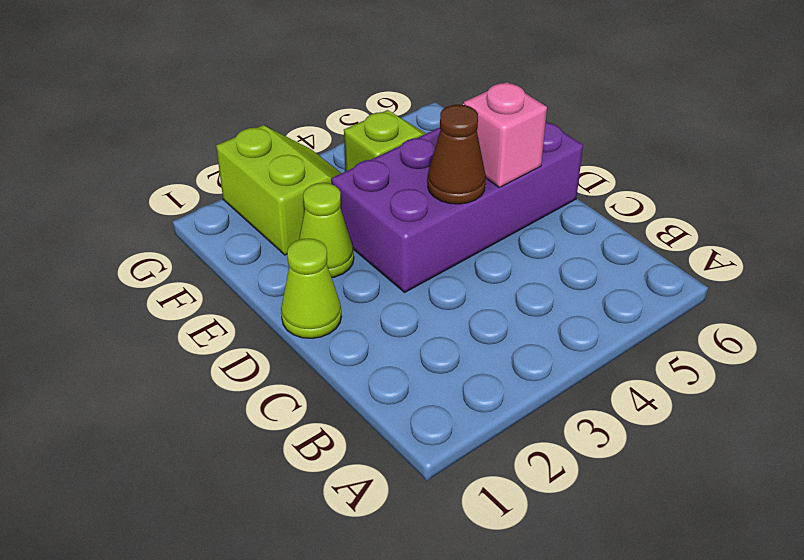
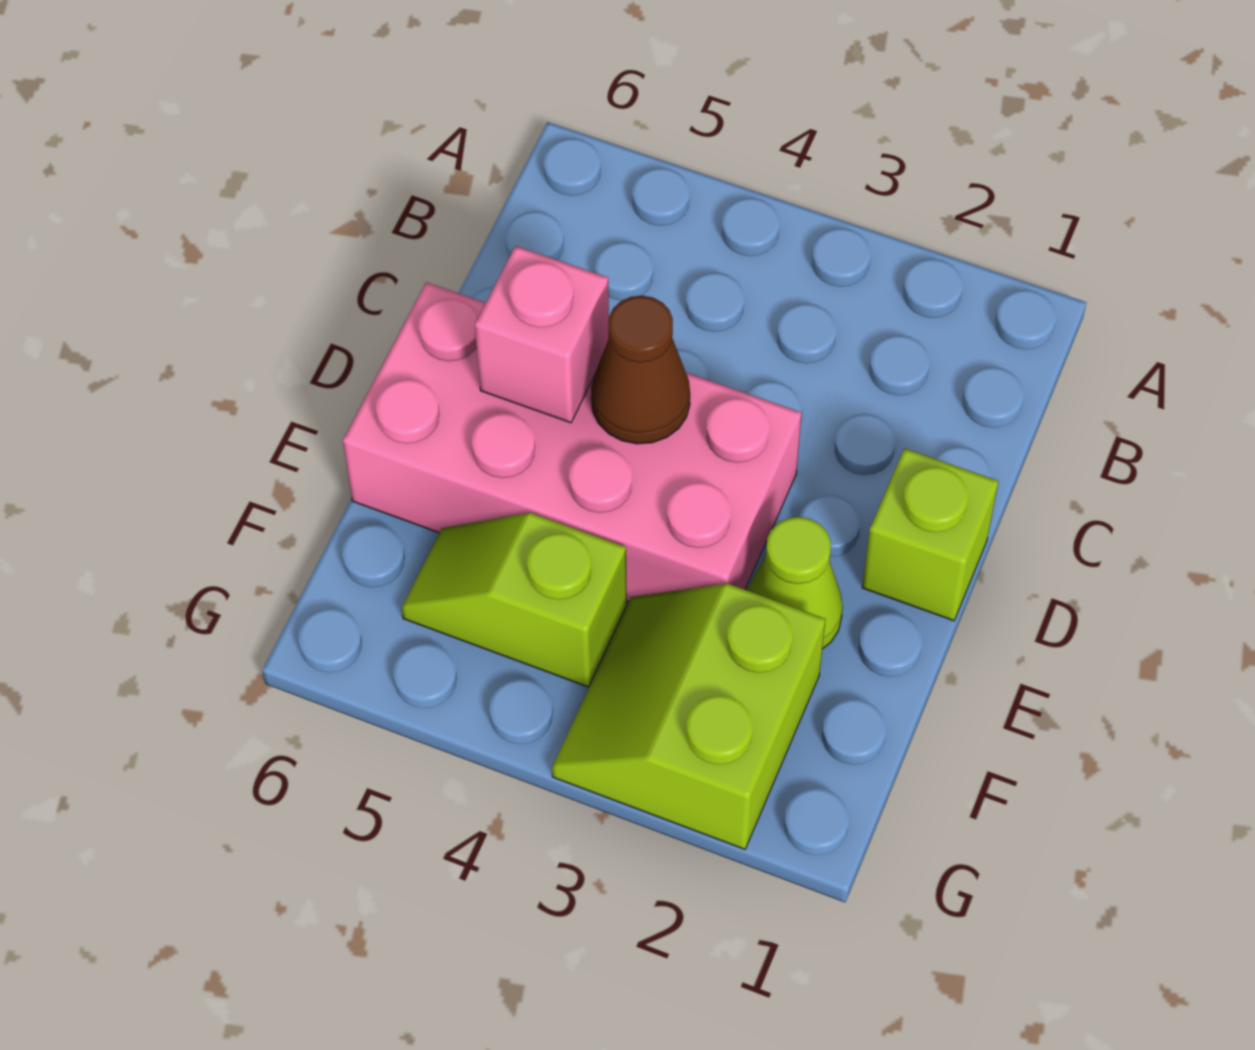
lime 1x1 cone [281,238,341,338] -> lime 1x1 brick [862,448,999,621]
purple 2x4 brick [331,121,583,292] -> pink 2x4 brick [343,282,802,602]

